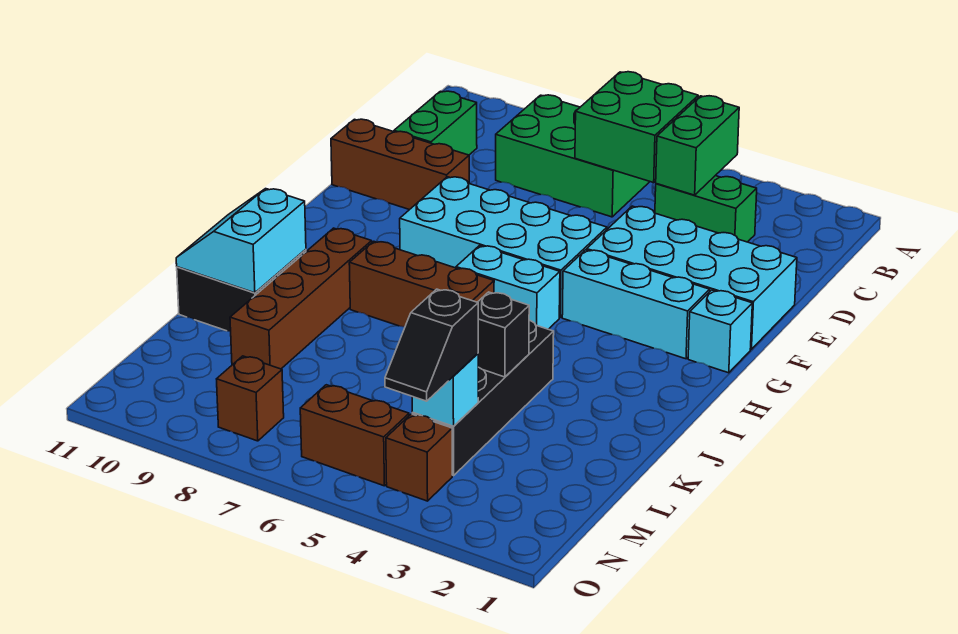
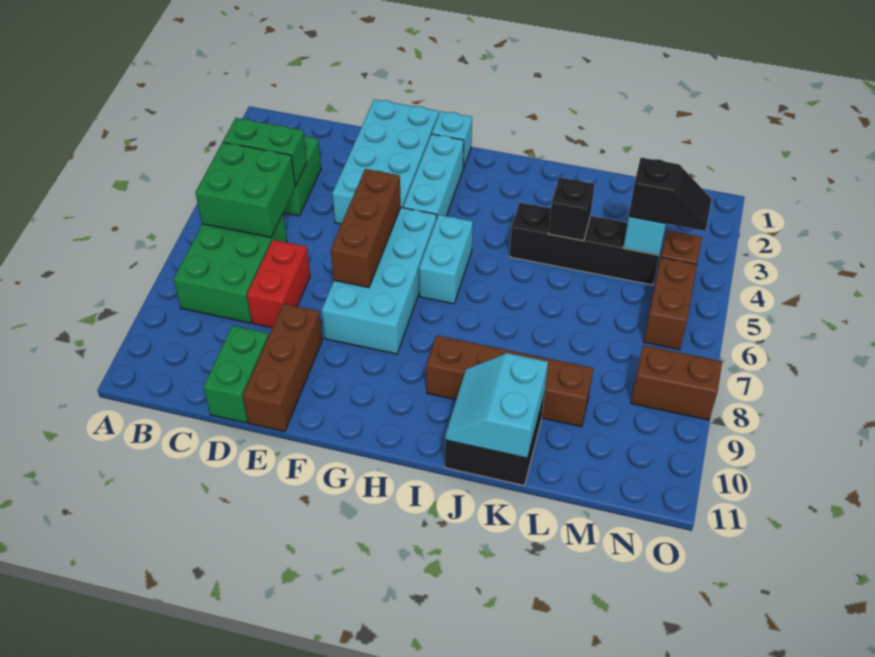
green 1x2 brick [394,91,477,155] -> green 1x2 brick turned to [203,325,269,423]
none -> red 1x2 brick [247,240,310,328]
brown 1x3 brick [349,241,494,327] -> brown 1x3 brick moved to [331,169,401,288]
cyan 2x2 slope [176,189,306,293] -> cyan 2x2 slope turned to [445,353,548,458]
brown 1x1 brick [217,356,284,441] -> brown 1x2 brick [631,345,722,420]

